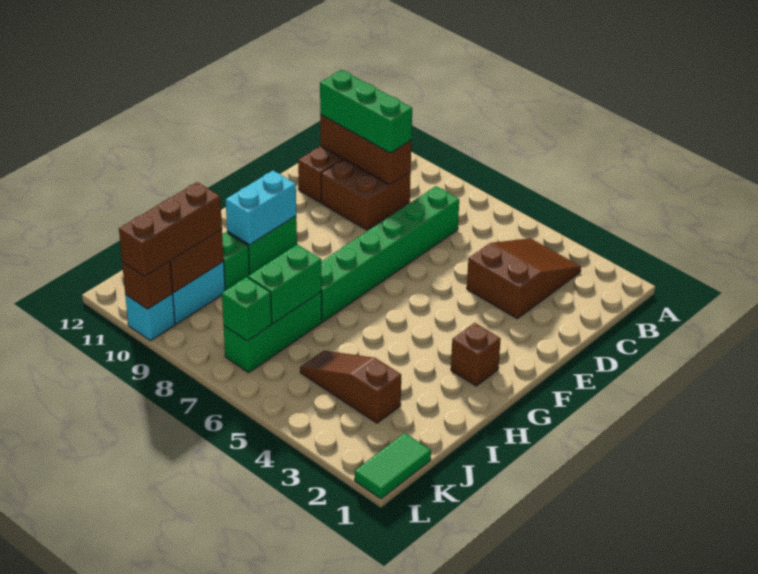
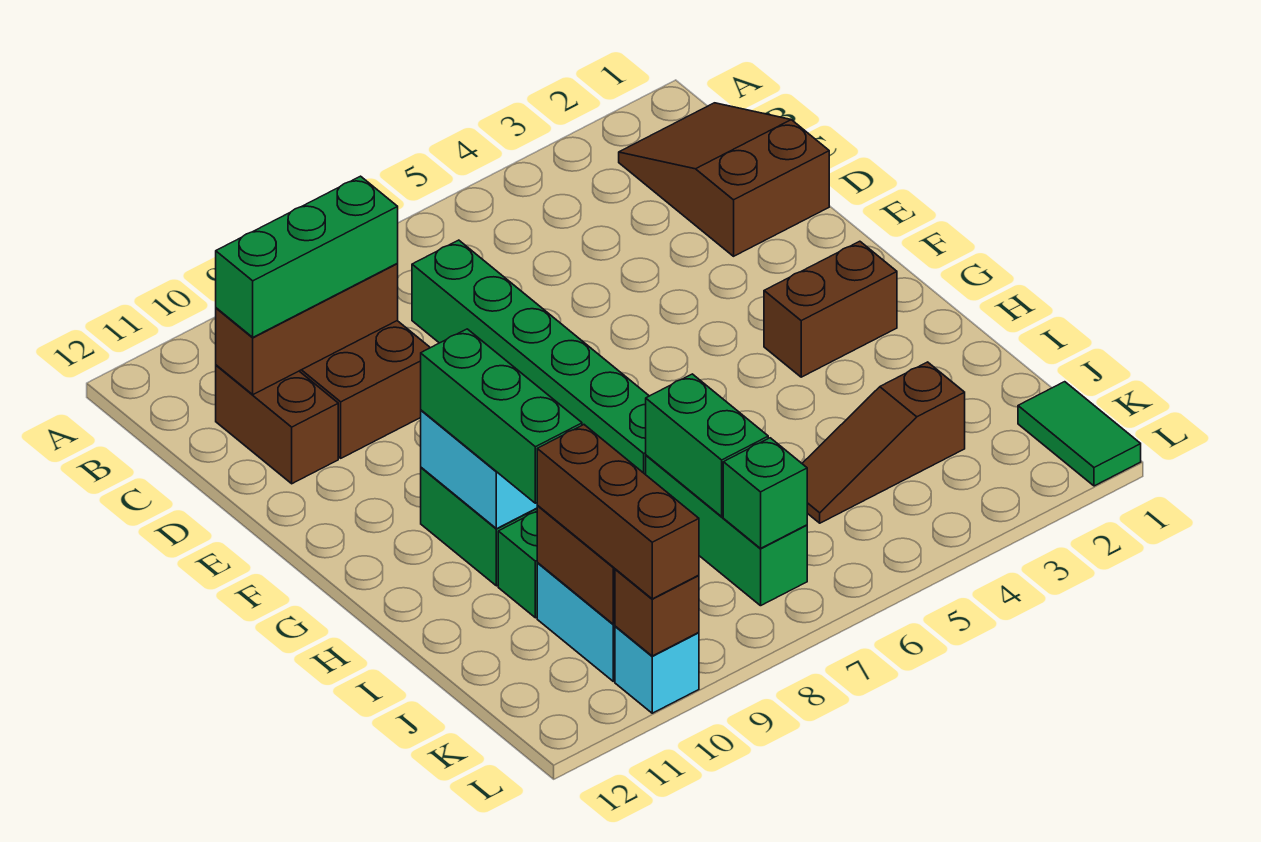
brown 2x3 slope [467,238,581,319] -> brown 2x3 slope moved to [619,103,829,256]
brown 1x1 brick [451,323,501,386] -> brown 1x2 brick [764,241,897,377]
none -> green 1x3 brick [421,329,582,503]

